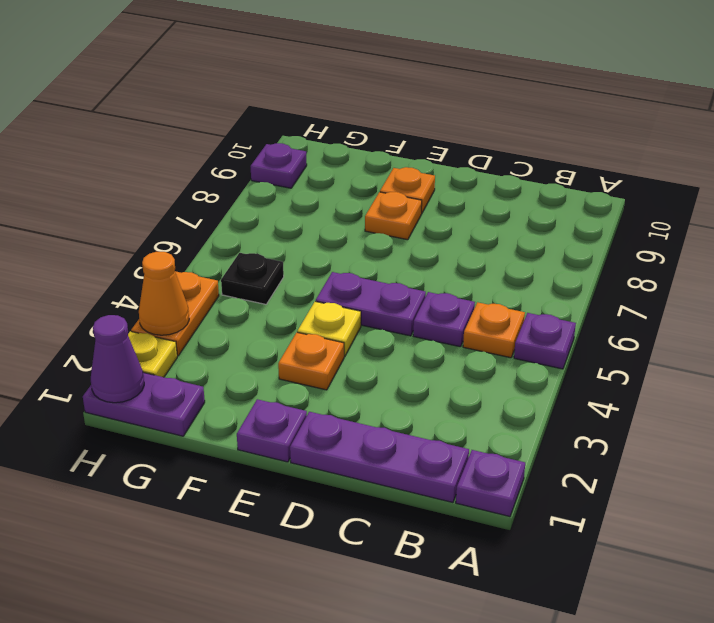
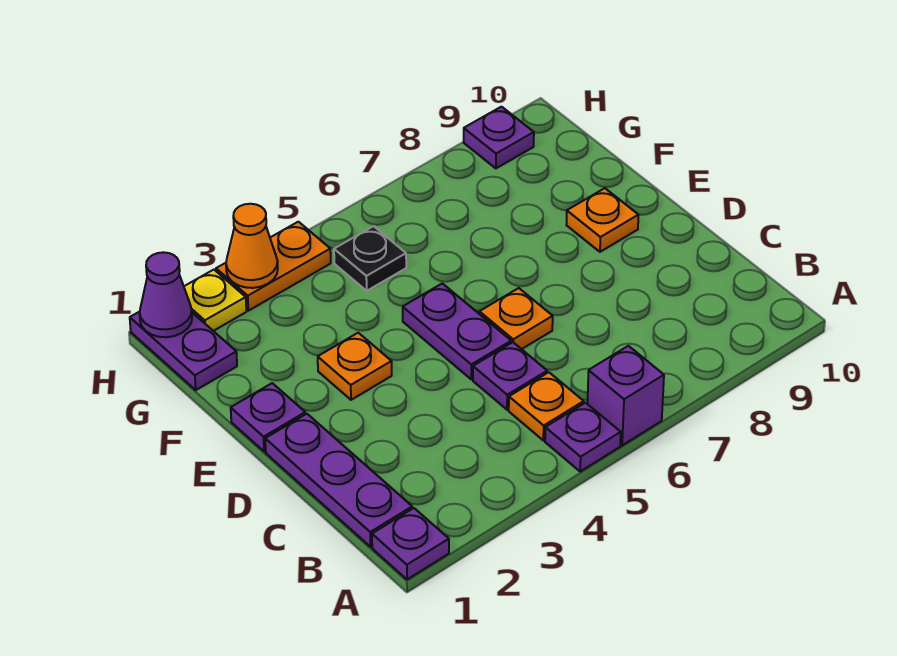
none -> purple 1x1 brick [587,346,664,445]
yellow 1x1 plate [297,301,361,357] -> none
orange 1x1 plate [365,192,422,240] -> orange 1x1 plate moved to [479,288,553,349]

